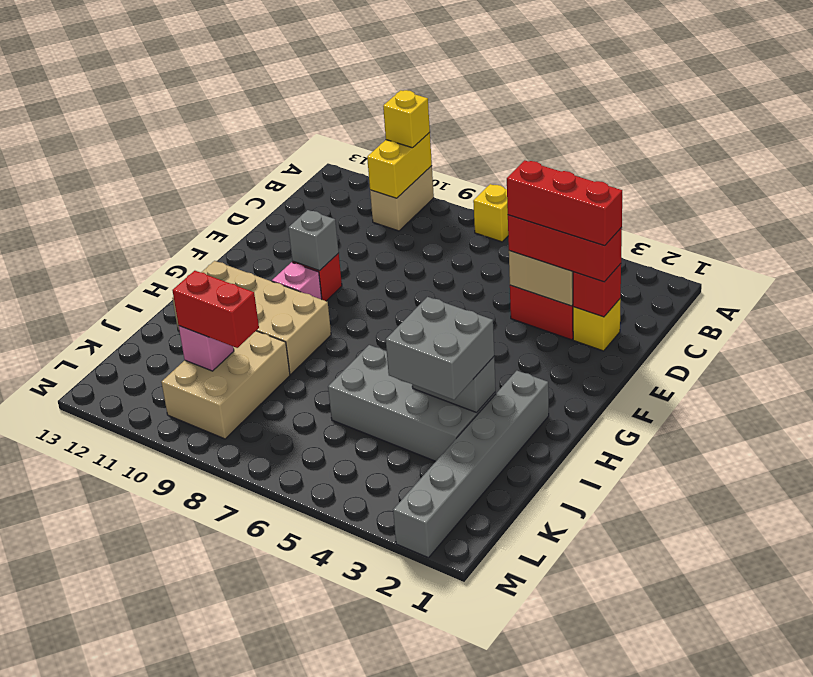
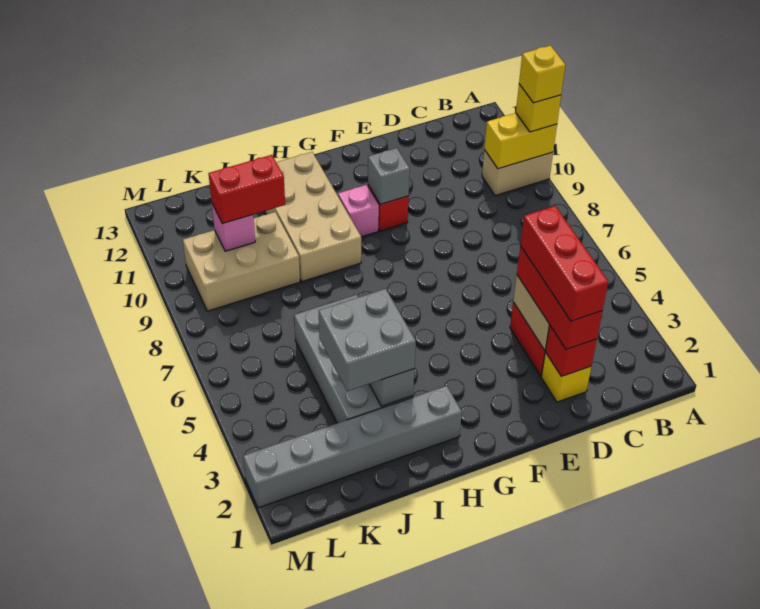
yellow 1x1 brick [473,184,508,242] -> yellow 1x1 brick moved to [519,45,565,103]
red 1x2 brick [172,271,259,348] -> red 1x2 brick turned to [209,155,285,224]

